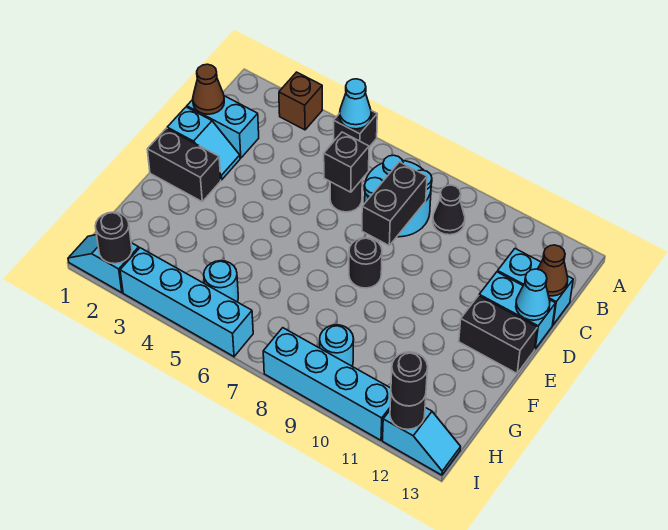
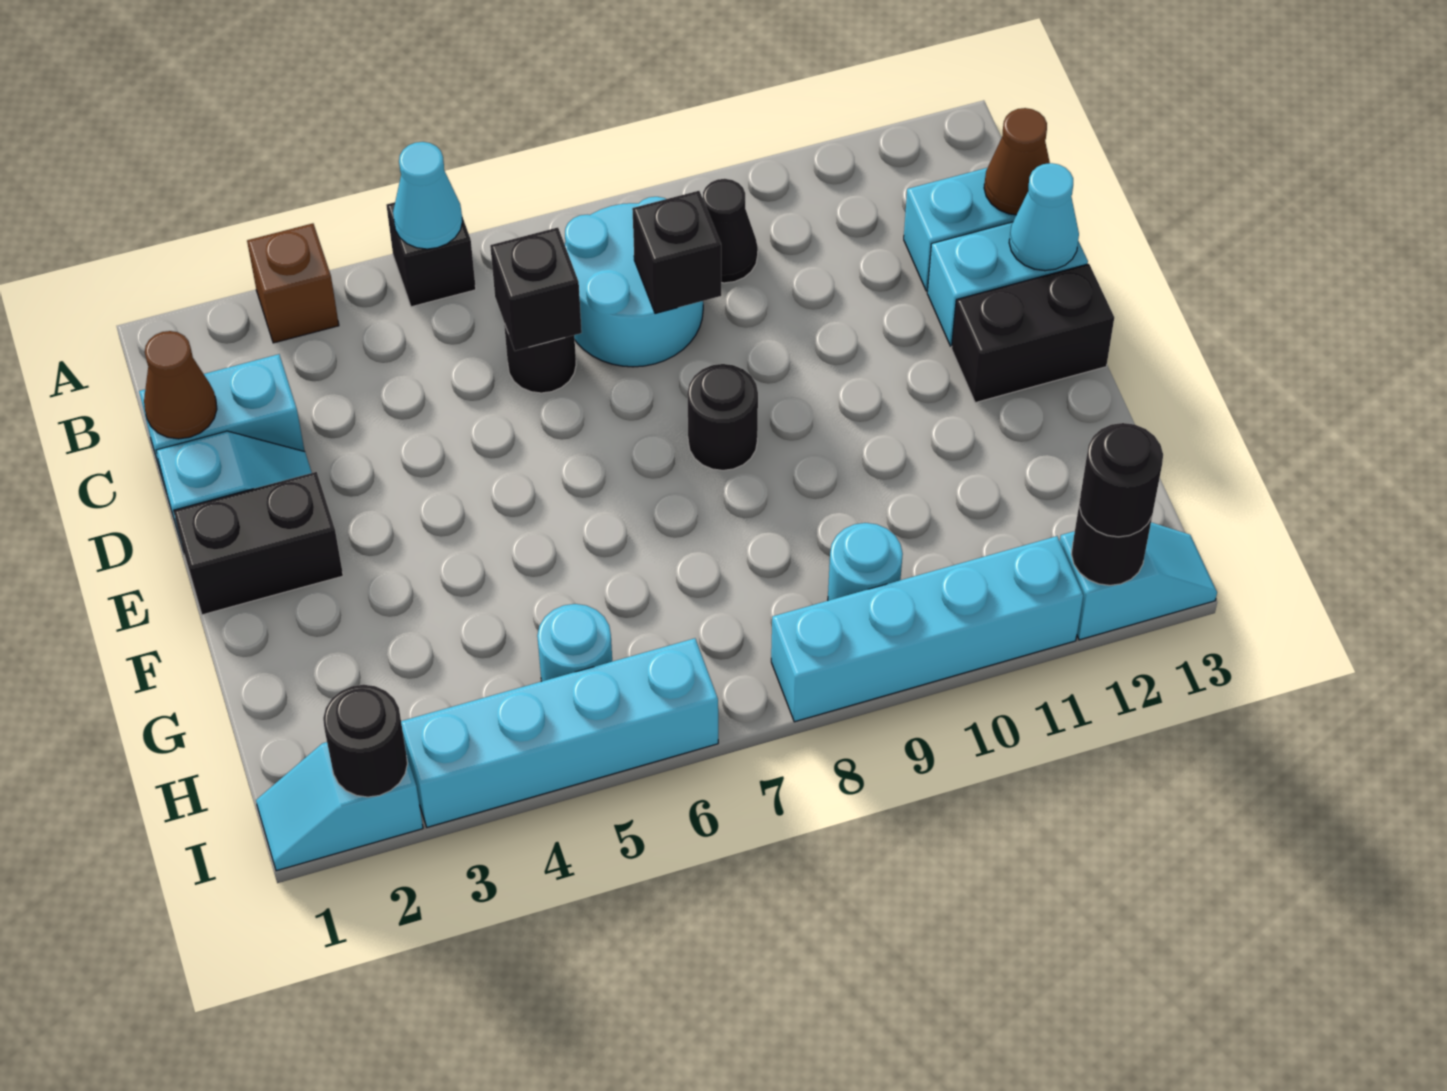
black 1x2 brick [362,162,427,245] -> black 1x1 brick [632,191,721,314]

